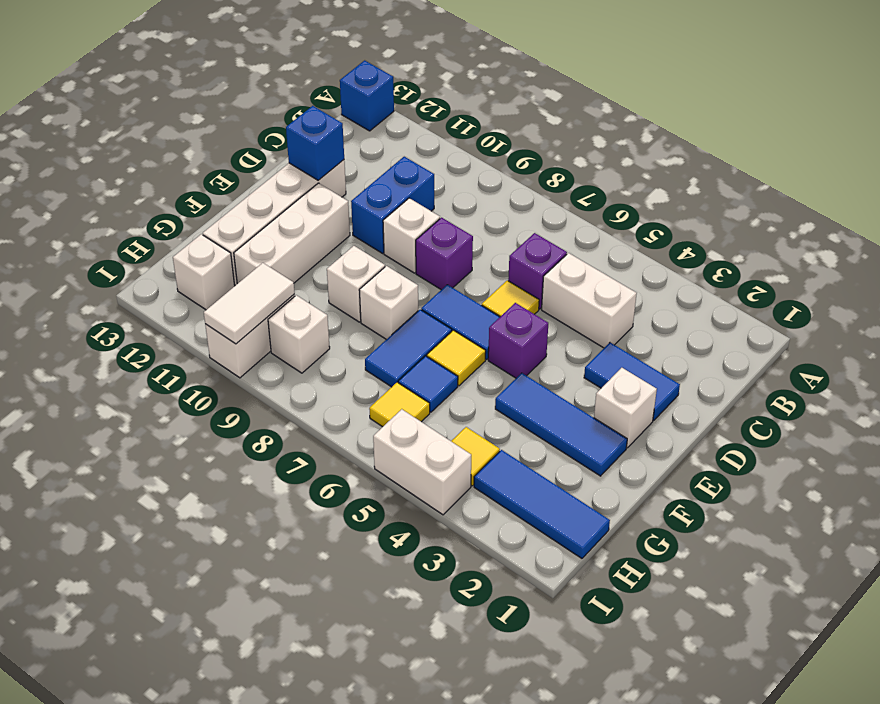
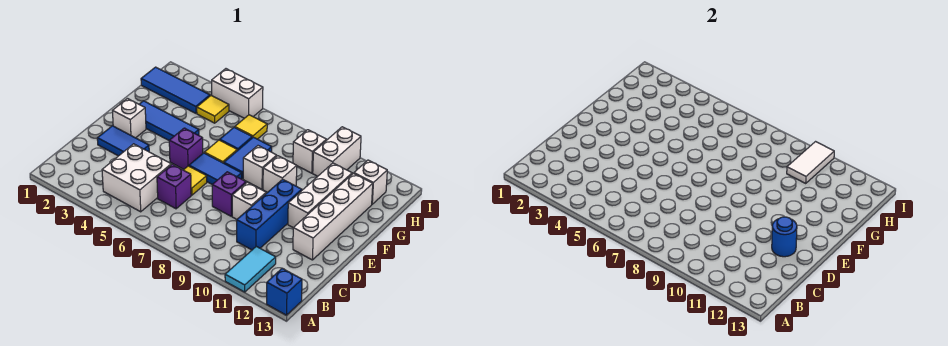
none -> cyan 1x2 tile [225,246,276,292]
white 1x2 brick [542,253,637,348] -> white 2x2 brick [102,144,171,212]
blue 1x2 brick [351,157,434,253] -> blue 1x3 brick [237,179,302,250]
blue 1x1 brick [286,106,344,180] -> blue 1x1 round brick [772,217,797,257]

